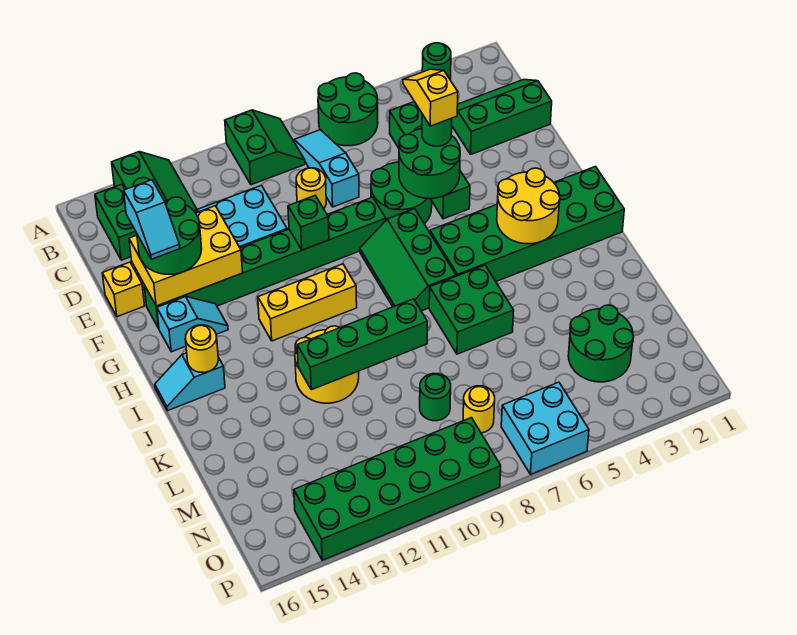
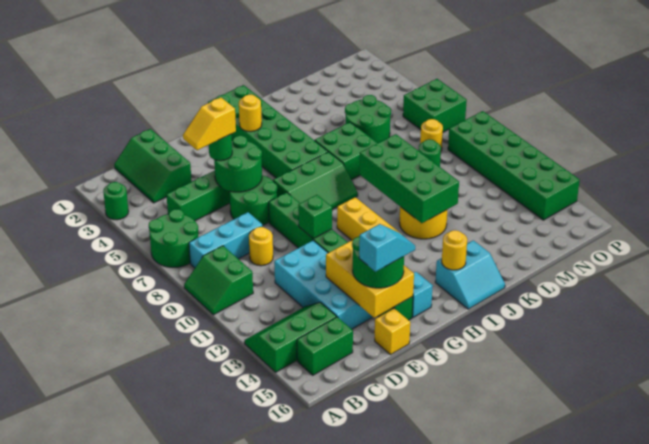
green 2x2 slope [225,110,305,185] -> green 2x2 slope turned to [184,246,253,315]
cyan 1x3 slope [294,130,359,207] -> cyan 1x3 brick [189,212,262,268]
yellow 2x2 round brick [497,168,560,244] -> yellow 1x1 round brick [239,95,262,132]
cyan 1x2 slope [155,353,225,411] -> cyan 2x2 slope [435,240,505,309]
green 1x4 brick [297,299,428,390] -> green 2x4 brick [359,134,459,223]
green 2x2 round brick [568,305,634,382] -> green 2x2 round brick moved to [345,95,391,143]
cyan 2x2 brick [501,382,589,474] -> green 2x2 brick [403,79,467,132]

